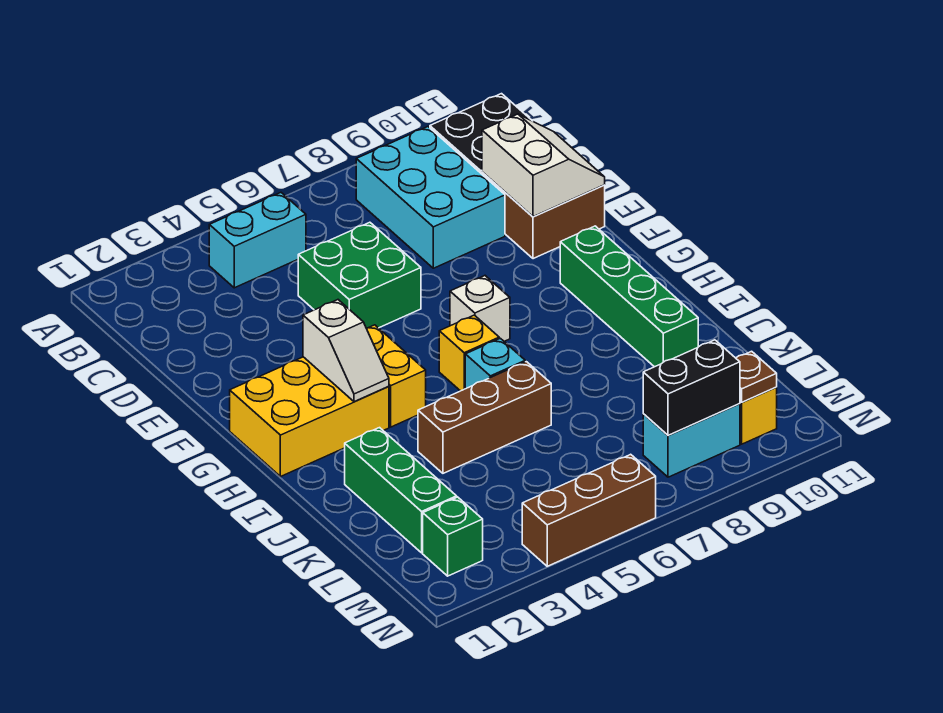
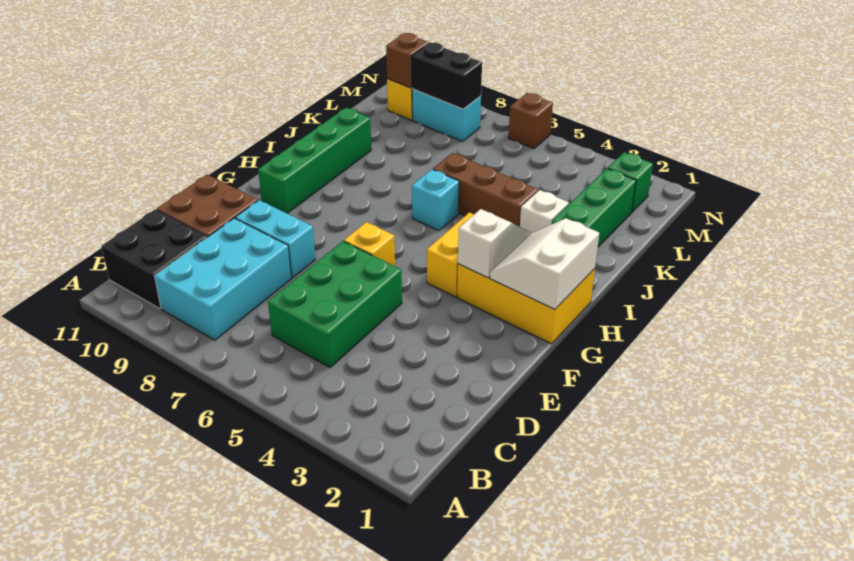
cyan 1x2 brick [209,193,306,288] -> cyan 1x2 brick moved to [235,200,315,278]
green 2x2 brick [298,222,421,328] -> green 2x3 brick [268,241,402,367]
white 2x2 slope [482,114,605,217] -> white 2x2 slope moved to [490,218,599,310]
white 1x1 brick [450,276,510,341] -> white 1x1 brick moved to [520,190,569,234]
yellow 1x1 brick [439,315,499,391] -> yellow 1x1 brick moved to [344,222,395,266]
brown 1x1 plate [736,351,777,402] -> brown 1x1 brick [386,33,429,88]
brown 1x3 brick [522,454,656,566] -> brown 1x1 brick [508,93,553,149]

